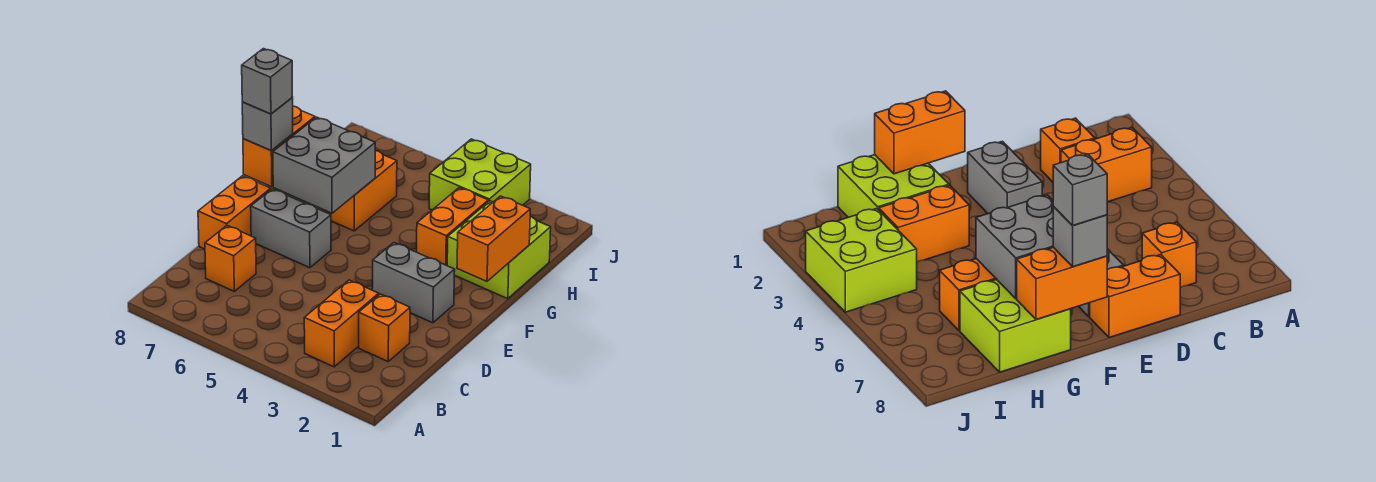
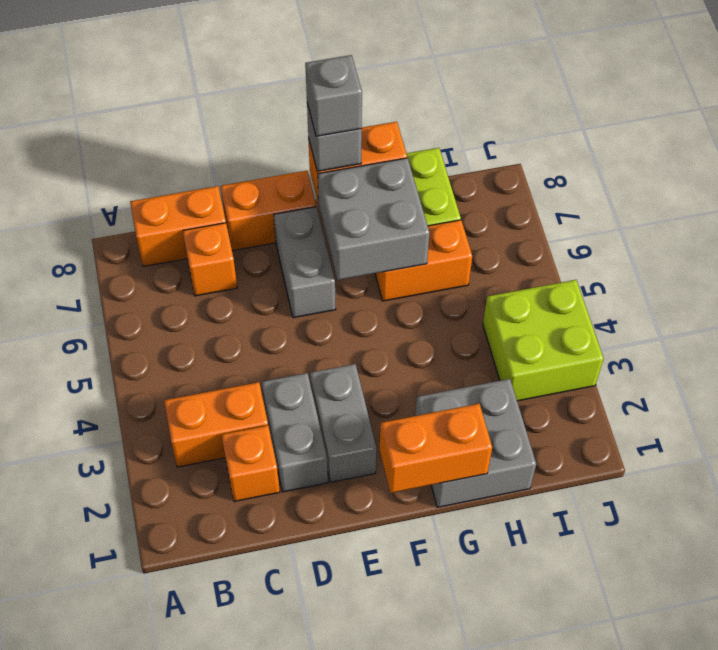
none -> grey 1x2 brick [262,373,328,492]
lime 2x2 brick [447,201,551,299] -> grey 2x2 brick [415,379,536,507]
orange 1x2 brick [417,188,488,266] -> orange 1x2 brick moved to [130,186,226,267]

